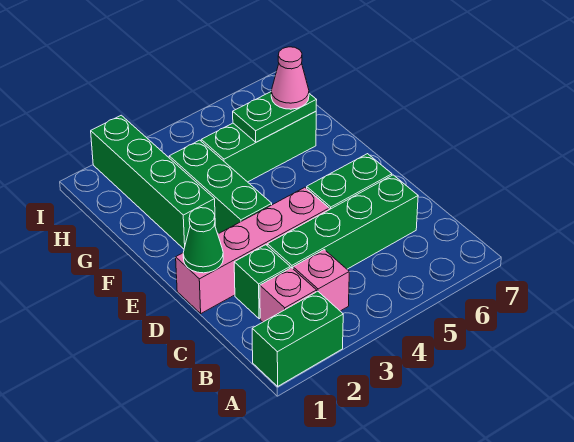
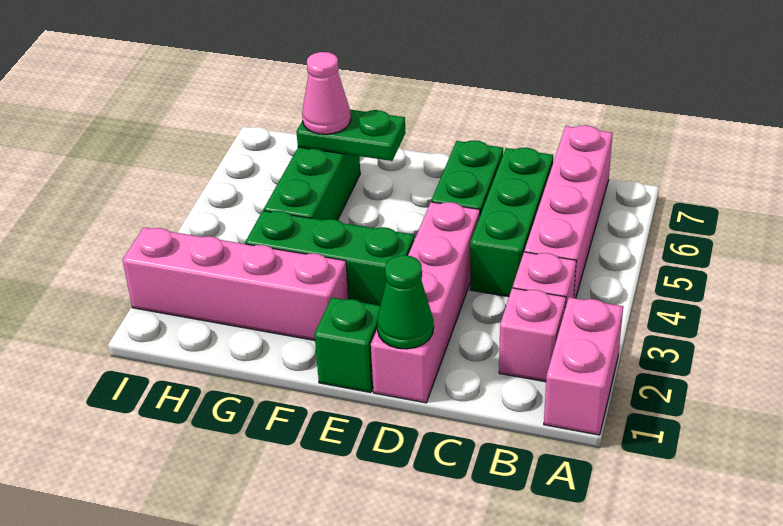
green 1x2 brick [252,291,343,386] -> pink 1x2 brick [544,297,623,435]
none -> pink 1x4 brick [524,125,613,298]
green 1x1 brick [234,245,290,319] -> green 1x1 brick moved to [314,298,380,393]
green 1x4 brick [267,175,418,269] -> green 1x3 brick [470,148,553,297]
green 1x4 brick [91,115,215,249] -> pink 1x4 brick [123,227,349,340]
green 1x2 plate [233,92,317,142] -> green 1x2 plate turned to [296,110,405,161]

